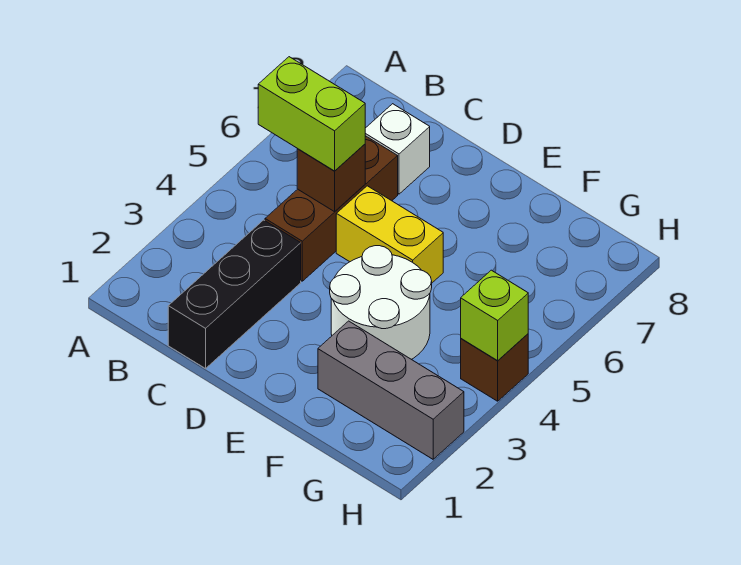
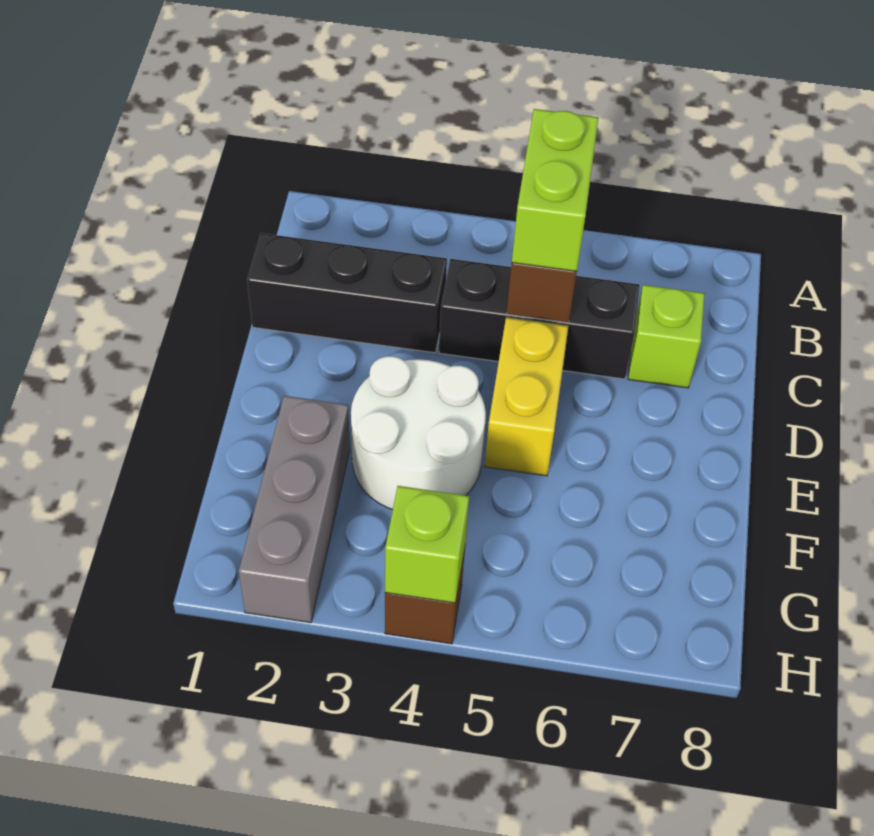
brown 1x3 brick [265,136,398,281] -> black 1x3 brick [439,259,640,379]
white 1x1 brick [365,104,430,194] -> lime 1x1 brick [628,285,705,388]

